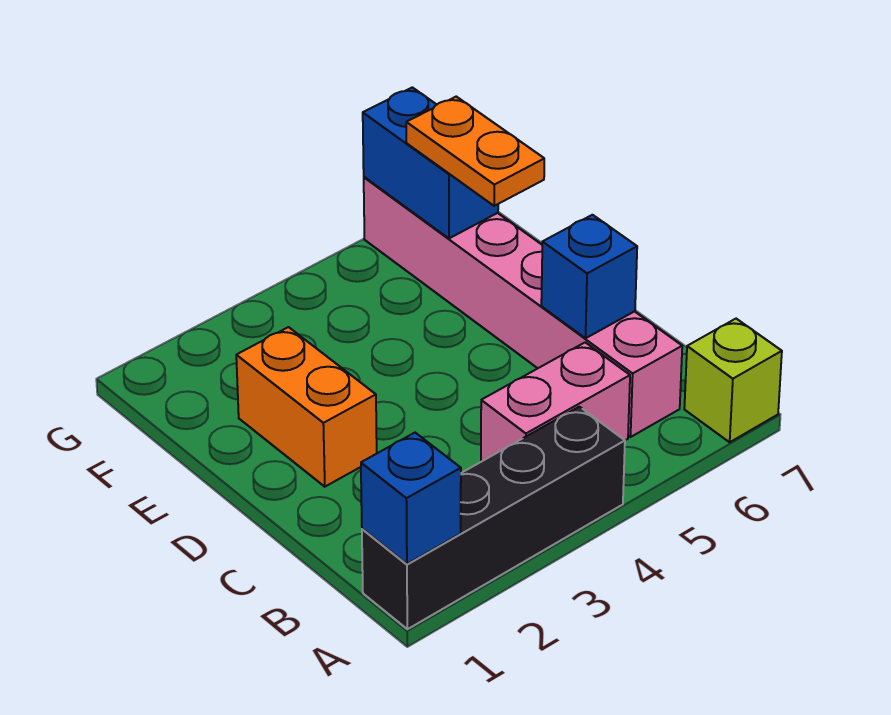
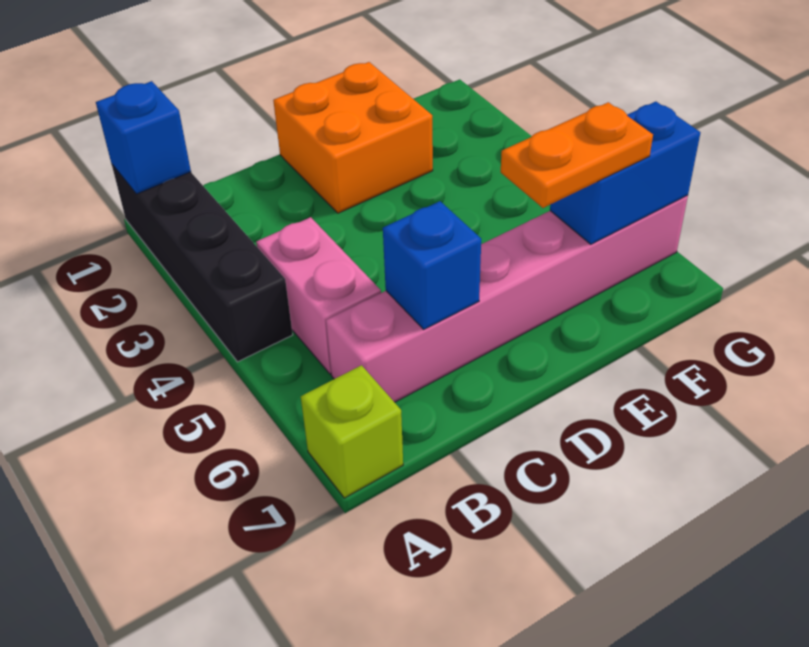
orange 1x2 brick [236,327,377,487] -> orange 2x2 brick [273,62,433,213]

